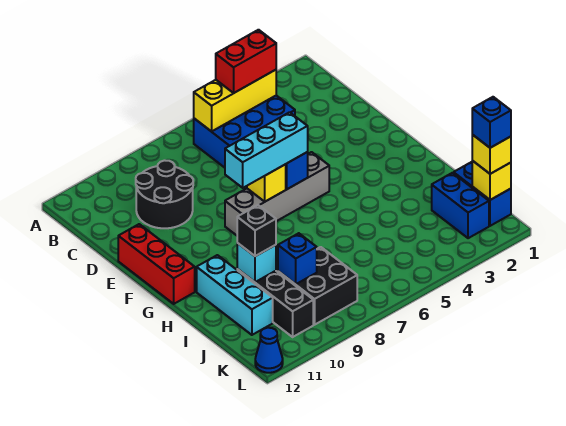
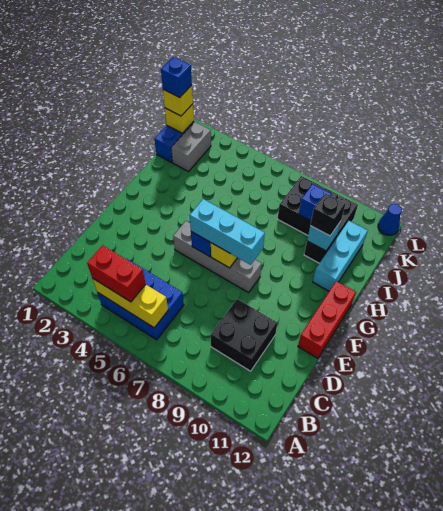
black 2x2 round brick [136,160,193,228] -> black 2x2 brick [211,299,277,371]
blue 1x2 brick [432,173,489,238] -> grey 1x2 brick [171,122,211,171]

